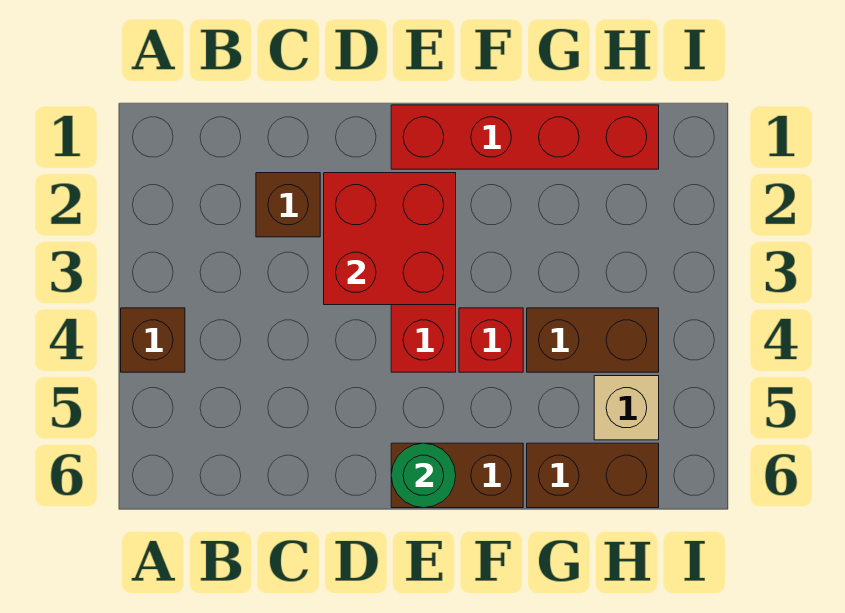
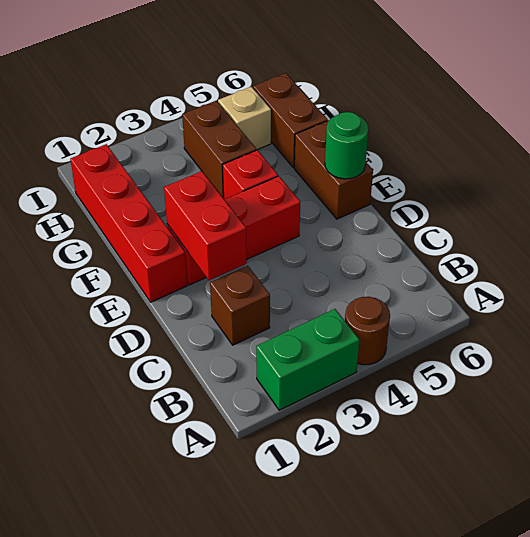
none -> green 1x2 brick [256,309,359,410]
brown 1x1 brick [121,308,185,372] -> brown 1x1 round brick [345,297,390,365]
red 2x2 brick [324,173,456,305] -> red 1x2 brick [164,171,247,280]

